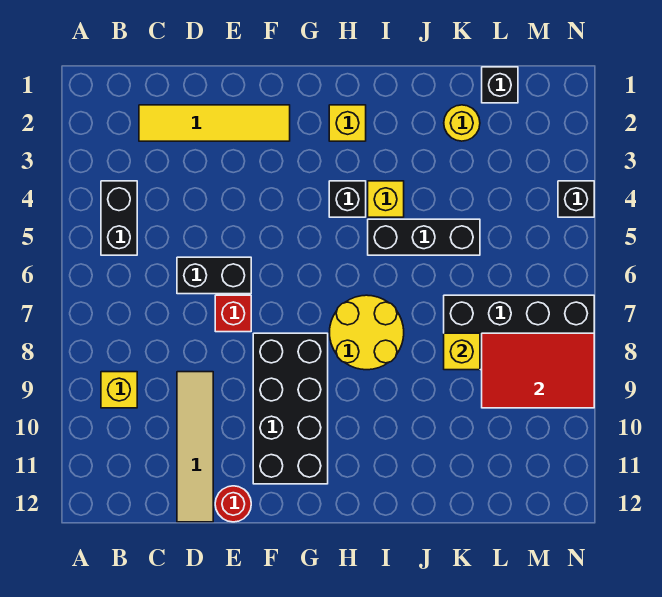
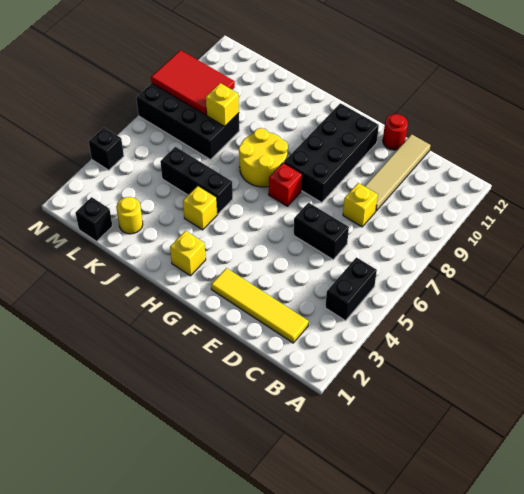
yellow 1x1 brick [101,372,137,408] -> yellow 1x1 brick moved to [343,183,378,227]
red 1x1 brick [215,295,251,332] -> red 1x1 brick moved to [269,163,302,206]
black 1x1 brick [329,181,366,217] -> none

